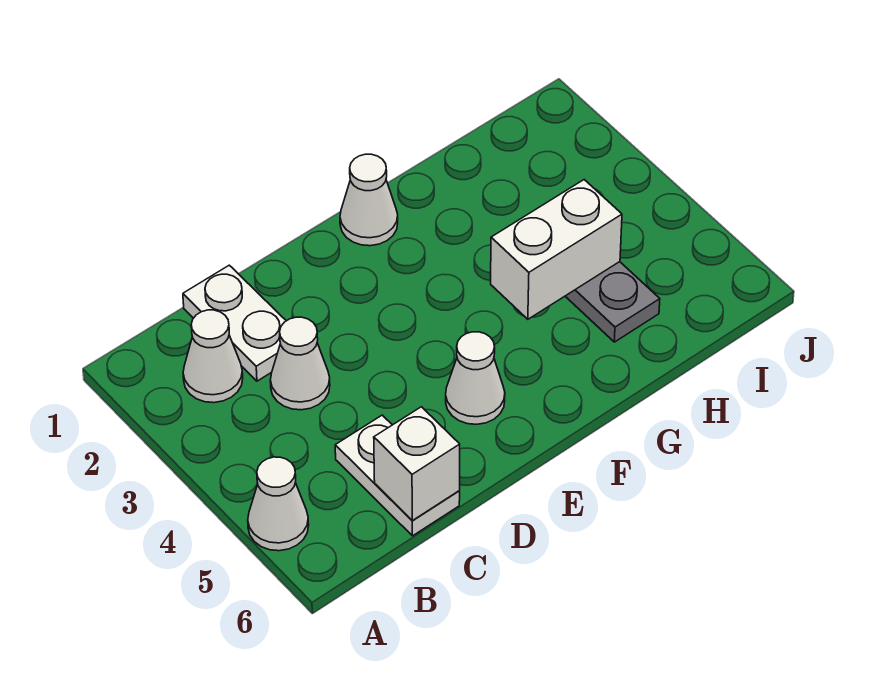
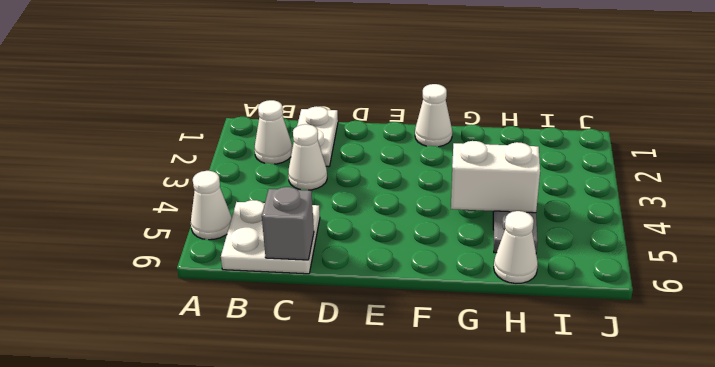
white 1x2 plate [335,415,460,536] -> white 2x2 plate [221,200,320,274]
white 1x1 brick [374,407,460,520] -> grey 1x1 brick [262,187,314,260]
white 1x1 cone [446,332,505,424] -> white 1x1 cone moved to [494,211,538,283]

